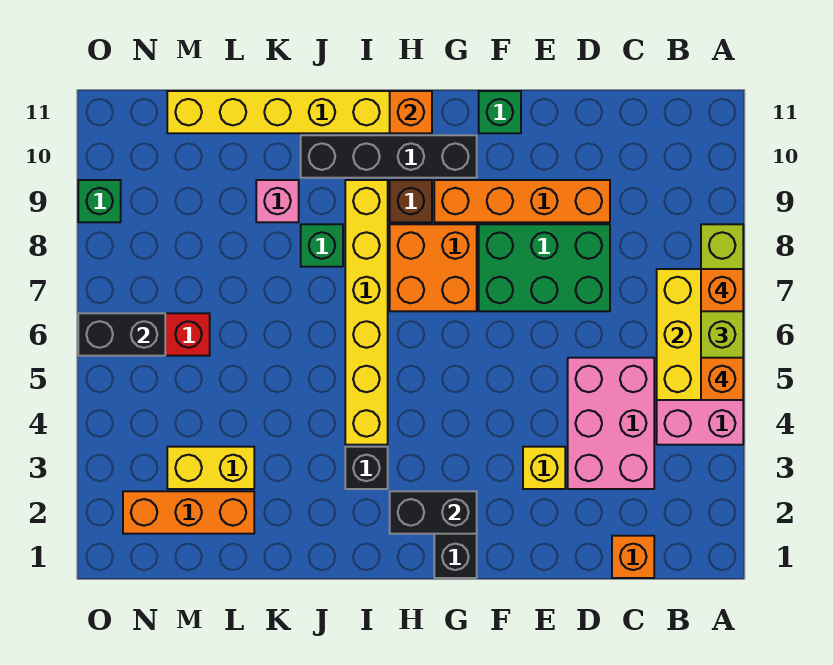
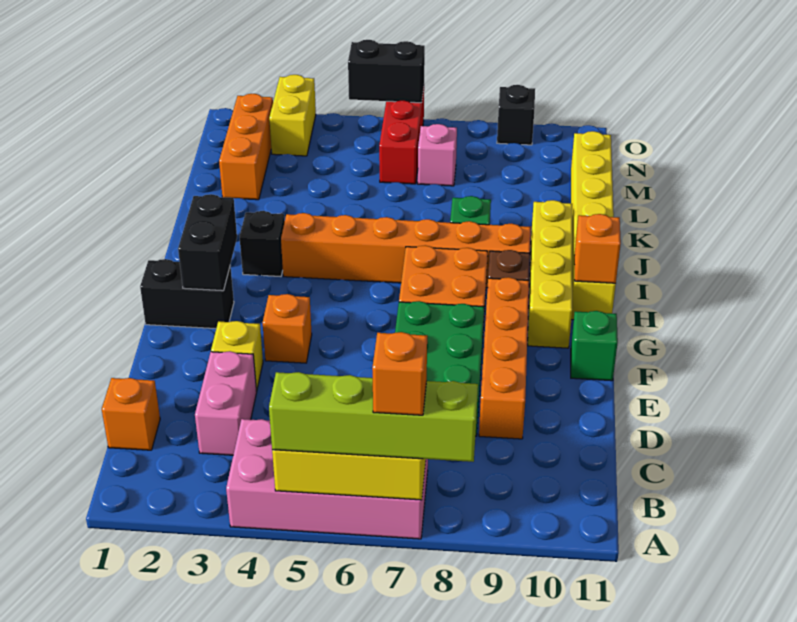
orange 1x1 brick [701,358,743,400] -> orange 1x1 brick moved to [263,294,312,363]
pink 2x3 brick [568,358,654,489] -> pink 1x2 brick [195,351,257,455]
black 1x4 brick [301,135,477,178] -> yellow 1x4 brick [528,200,572,348]
yellow 1x6 brick [345,180,388,445] -> orange 1x6 brick [281,213,531,288]
pink 1x1 brick [256,180,299,222] -> pink 1x1 brick moved to [418,124,457,186]
yellow 1x2 brick [167,447,254,489] -> yellow 1x2 brick moved to [269,75,316,156]
black 1x2 brick [78,313,165,356] -> black 1x2 brick turned to [348,40,425,103]
green 1x1 brick [78,180,121,222] -> black 1x1 brick [497,85,535,145]

